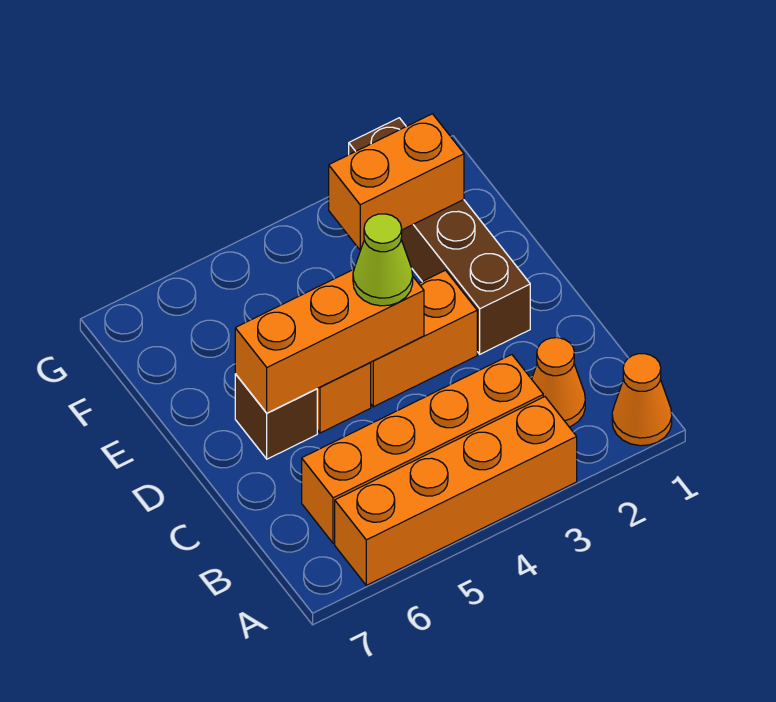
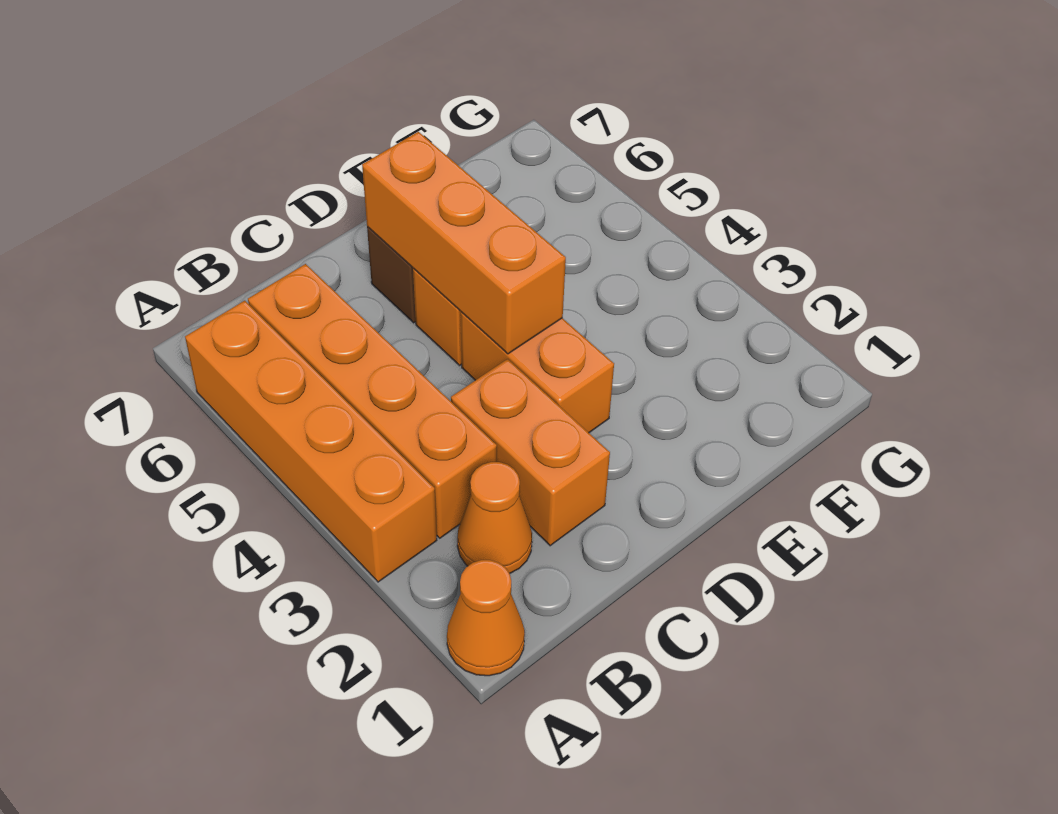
brown 1x4 brick [349,118,530,354] -> none
lime 1x1 cone [353,214,413,306] -> none
orange 1x2 brick [329,114,464,250] -> orange 1x2 brick moved to [451,359,610,546]

